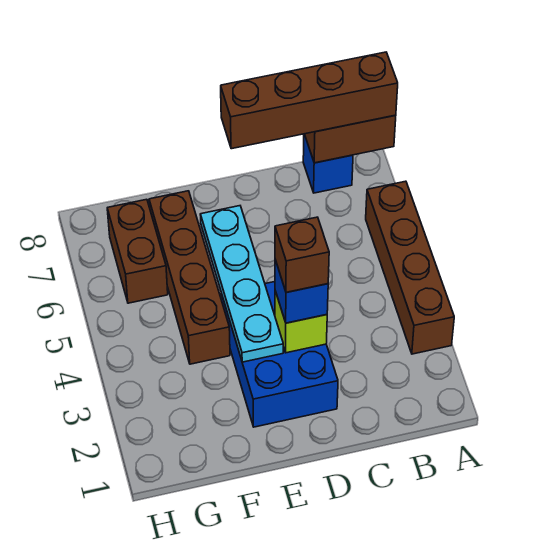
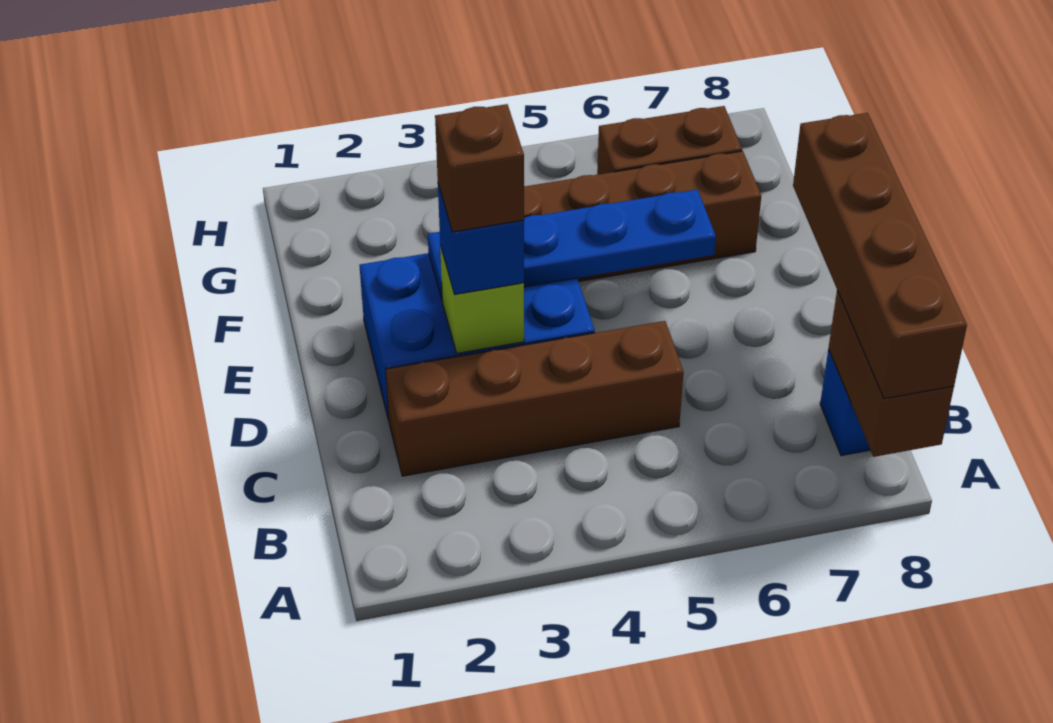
brown 1x4 brick [366,181,454,354] -> brown 1x4 brick moved to [386,321,683,476]
cyan 1x4 plate [200,206,283,362] -> blue 1x4 plate [428,190,716,299]

